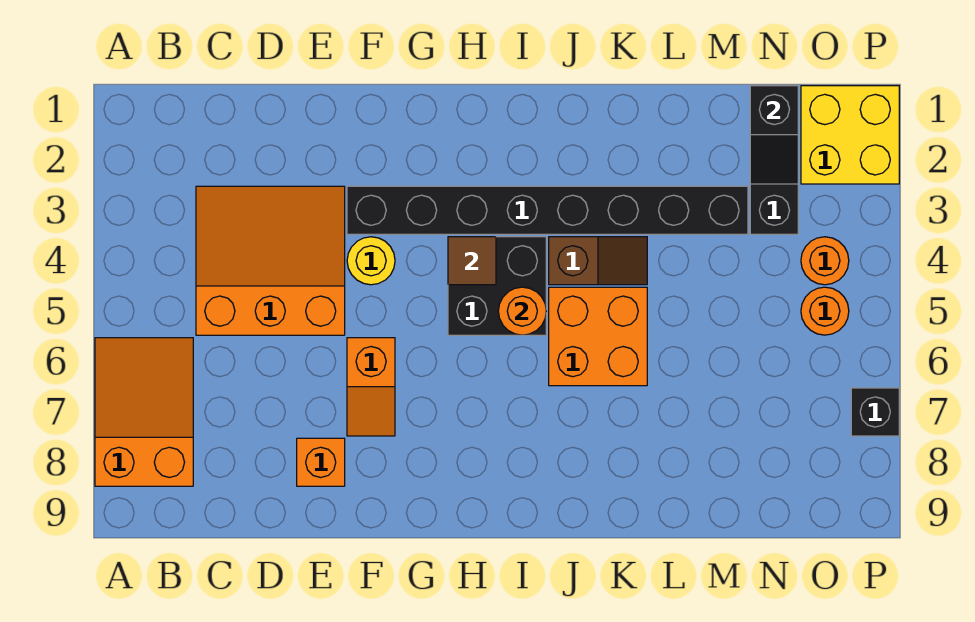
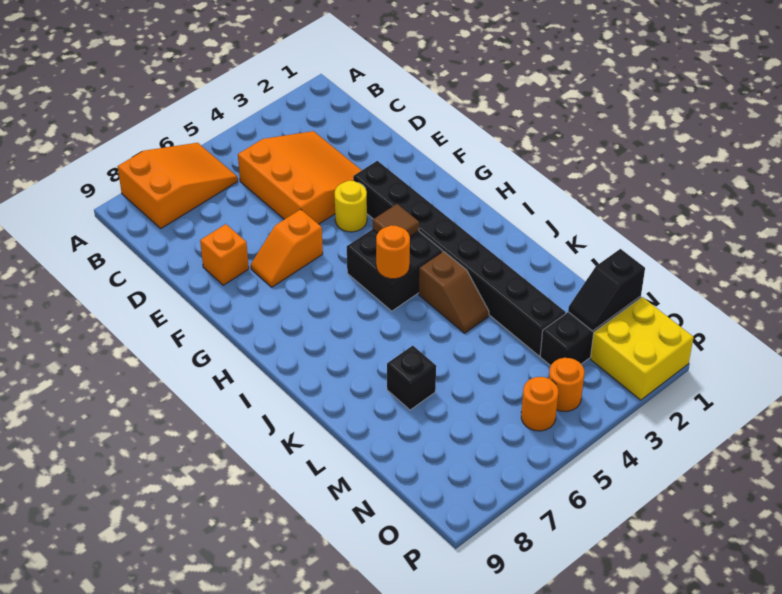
orange 2x2 brick [549,287,647,386] -> none
black 1x1 brick [851,388,899,436] -> black 1x1 brick moved to [387,346,436,410]

